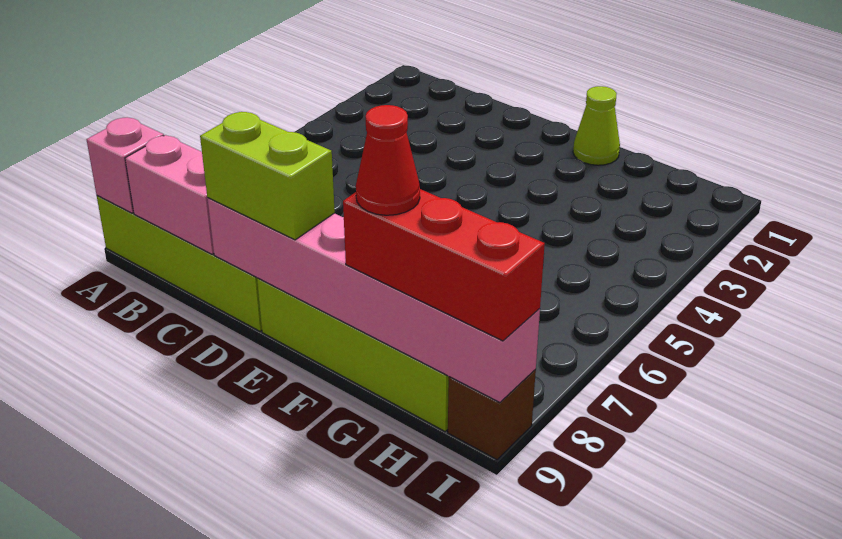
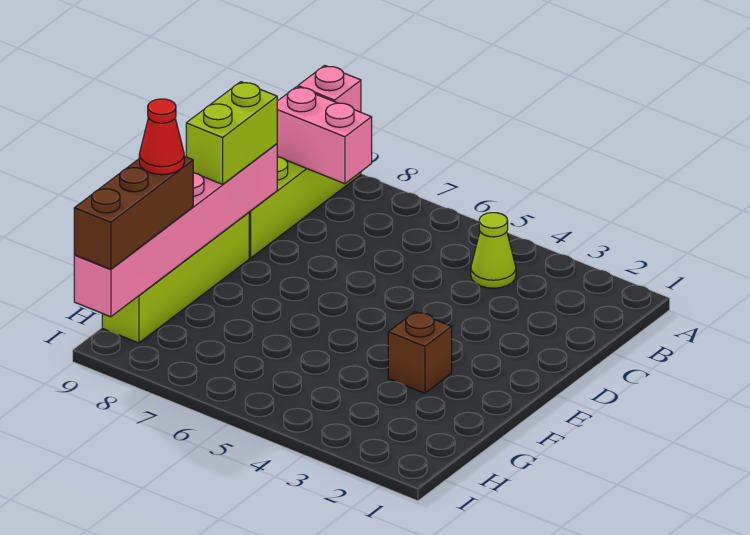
pink 1x2 brick [125,135,214,254] -> pink 1x2 brick turned to [277,87,372,184]
lime 1x1 cone [573,86,620,165] -> lime 1x1 cone moved to [471,213,516,288]
red 1x3 brick [343,189,545,341] -> brown 1x3 brick [74,156,193,269]
brown 1x1 brick [448,370,536,460] -> brown 1x1 brick moved to [388,312,452,393]

